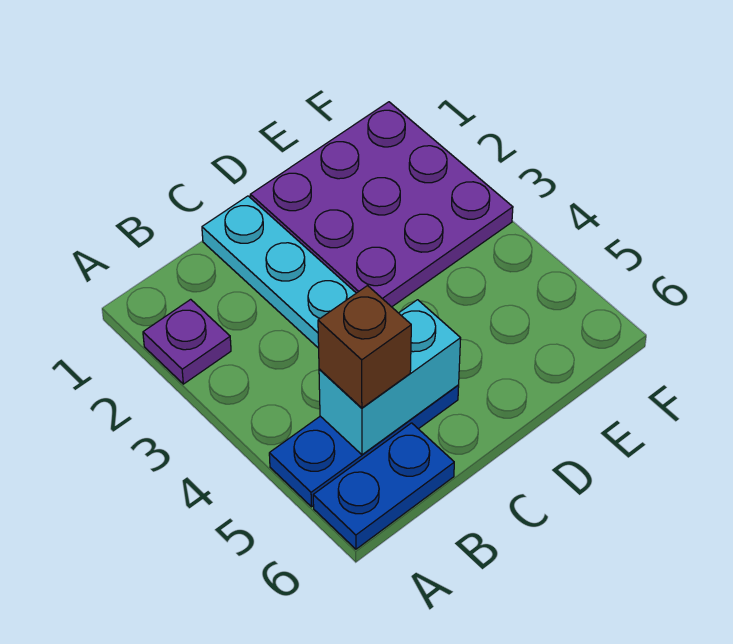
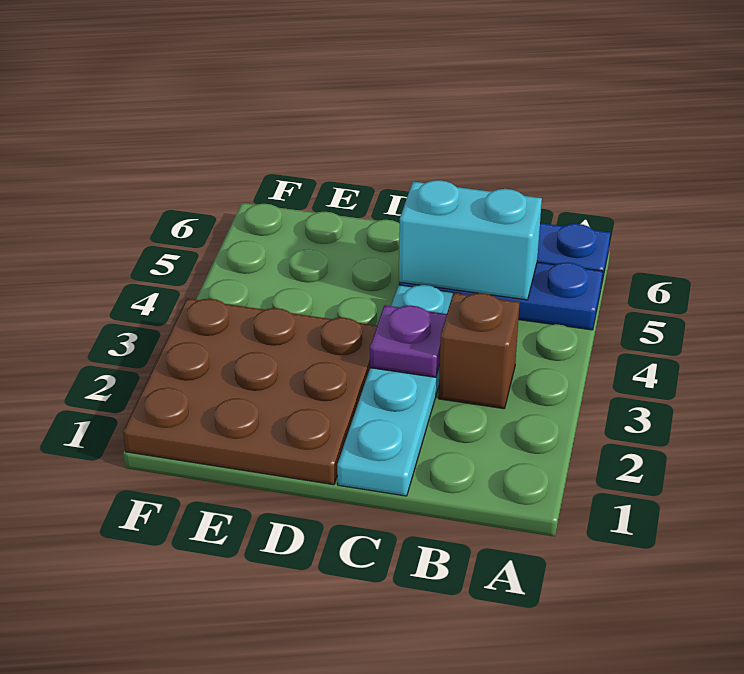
purple 1x1 plate [143,299,231,384] -> purple 1x1 plate moved to [370,305,447,377]
brown 1x1 brick [318,286,411,408] -> brown 1x1 brick moved to [439,293,520,409]
purple 3x3 plate [250,102,513,307] -> brown 3x3 plate [123,299,377,485]

